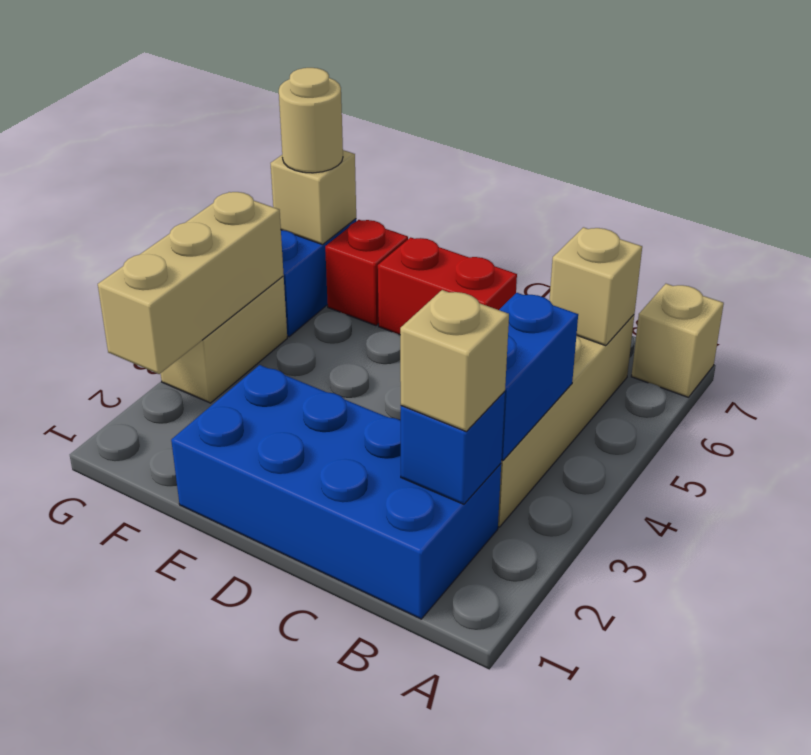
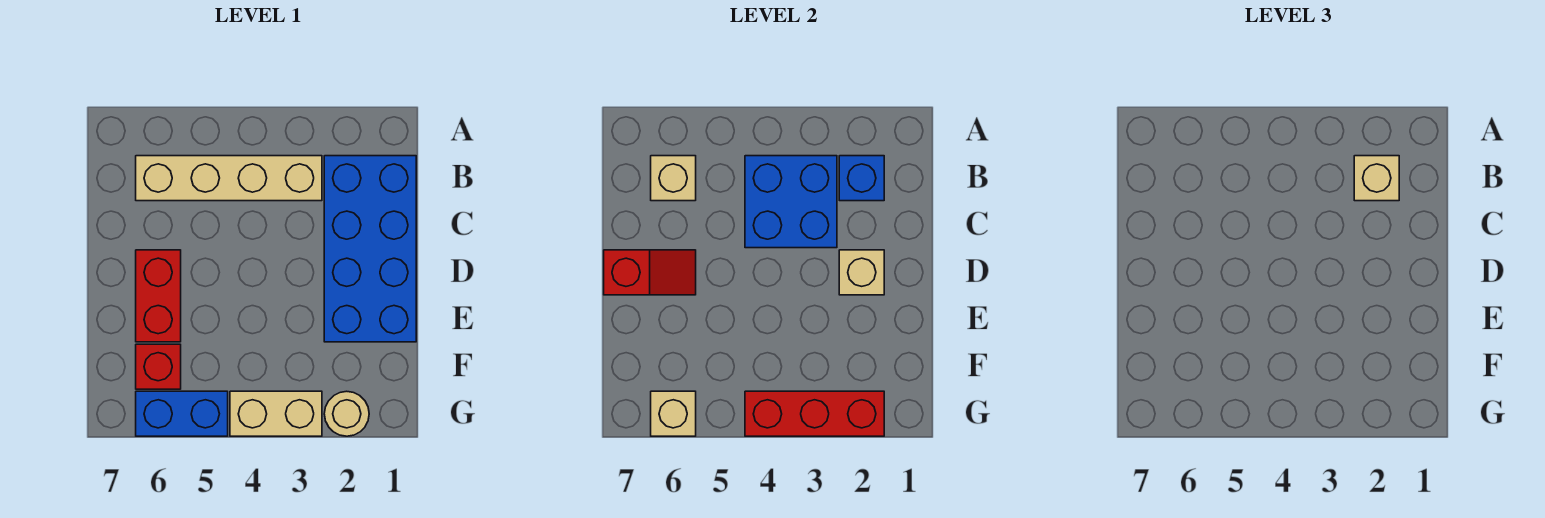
tan 1x1 brick [631,284,724,397] -> tan 1x1 brick moved to [839,250,884,295]
blue 1x2 brick [499,293,578,461] -> blue 2x2 brick [745,156,837,248]
none -> red 1x2 slope [604,250,696,295]
tan 1x3 brick [98,192,284,374] -> red 1x3 brick [745,391,884,436]
tan 1x1 round brick [279,68,343,173] -> tan 1x1 round brick moved to [324,391,369,436]

